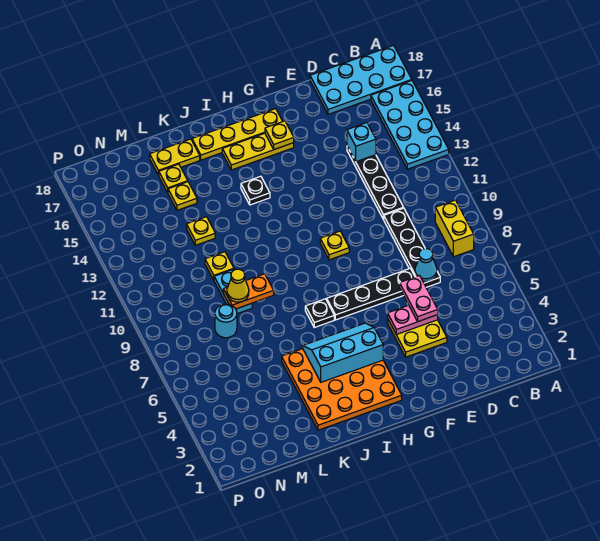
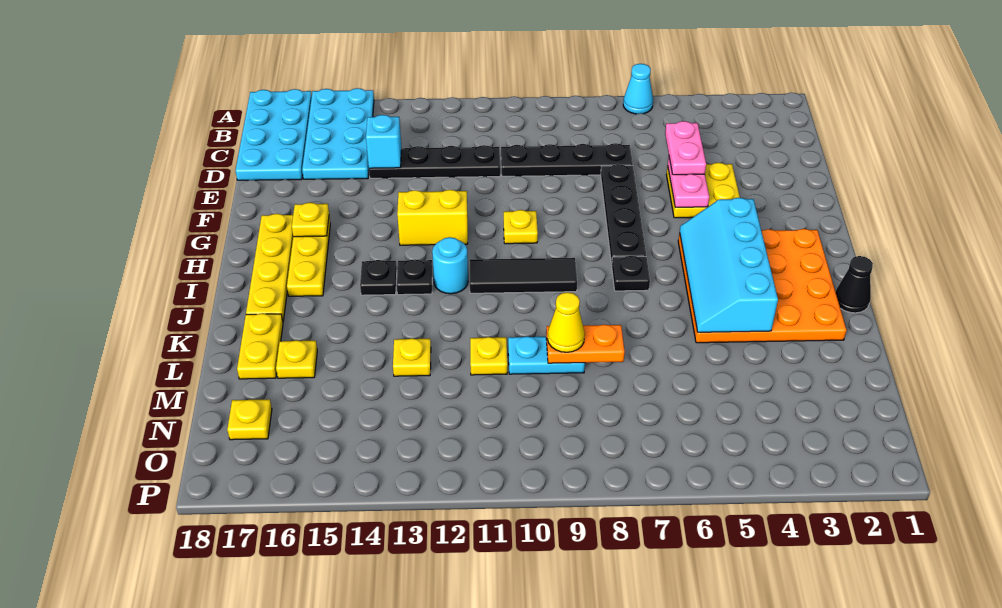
cyan 2x4 plate [371,81,449,169] -> cyan 2x4 plate turned to [302,88,374,179]
yellow 1x2 brick [435,200,474,257] -> yellow 1x2 brick moved to [397,190,468,245]
cyan 1x1 cone [415,249,437,281] -> cyan 1x1 cone moved to [623,64,653,114]
pink 1x2 plate [400,276,438,321] -> pink 1x2 plate turned to [665,121,706,175]
cyan 2x3 slope [303,323,383,382] -> cyan 2x4 slope [680,198,778,332]
none -> black 1x3 tile [470,258,577,293]
none -> black 1x1 plate [397,259,432,295]
none -> black 1x1 cone [835,256,873,313]
orange 1x2 plate [223,274,274,309] -> orange 1x2 plate turned to [546,325,624,363]
yellow 1x1 plate [168,182,197,210] -> yellow 1x1 plate moved to [227,399,272,440]
cyan 1x1 round brick [215,304,237,338] -> cyan 1x1 round brick moved to [432,237,468,294]

